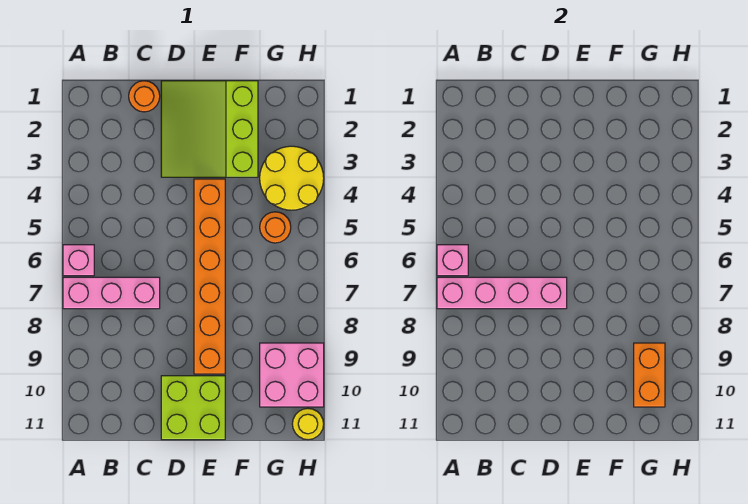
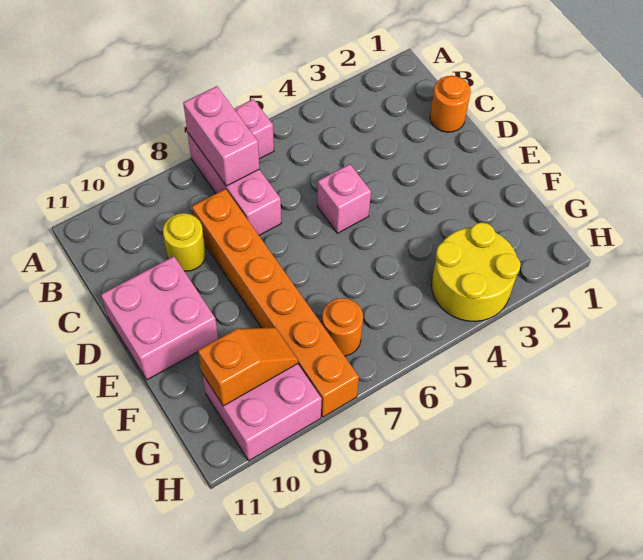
pink 1x1 brick [437,245,468,276] -> pink 1x1 brick moved to [317,164,371,233]
pink 1x4 brick [437,277,567,309] -> pink 1x2 brick [183,86,259,186]
lime 3x3 slope [161,81,258,177] -> none
lime 2x2 brick [161,376,225,440] -> pink 2x2 brick [101,256,218,380]
orange 1x6 brick [194,179,225,374] -> orange 1x6 brick turned to [192,189,359,417]
orange 1x1 round brick [260,212,291,243] -> orange 1x1 round brick moved to [322,298,363,356]
orange 1x2 brick [634,343,665,407] -> orange 1x2 slope [198,327,298,406]
yellow 1x1 round brick [292,409,324,440] -> yellow 1x1 round brick moved to [163,213,206,271]

